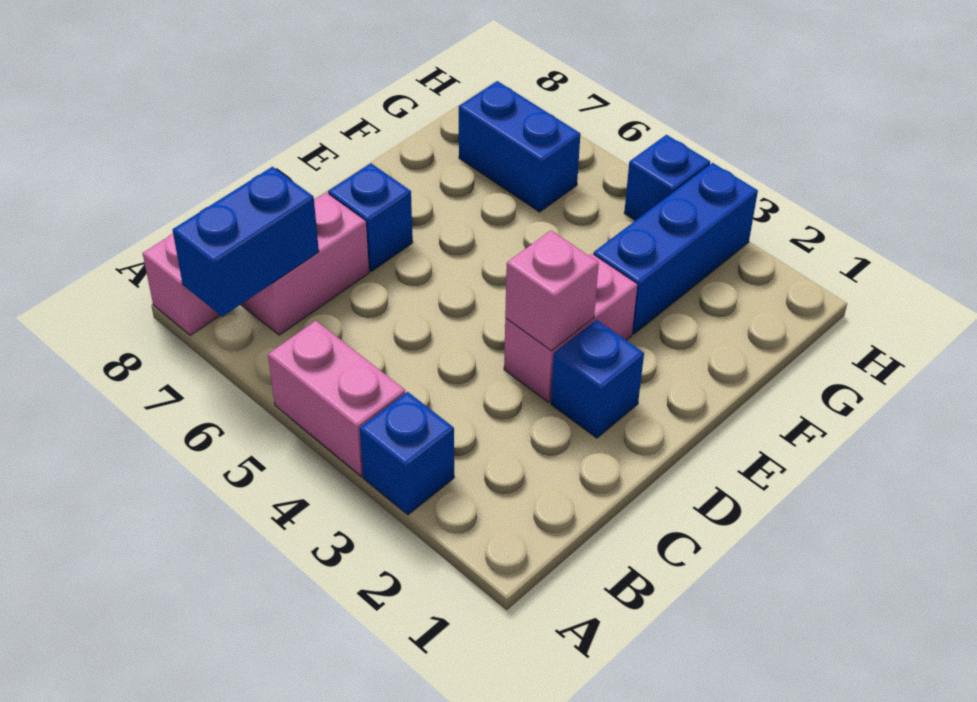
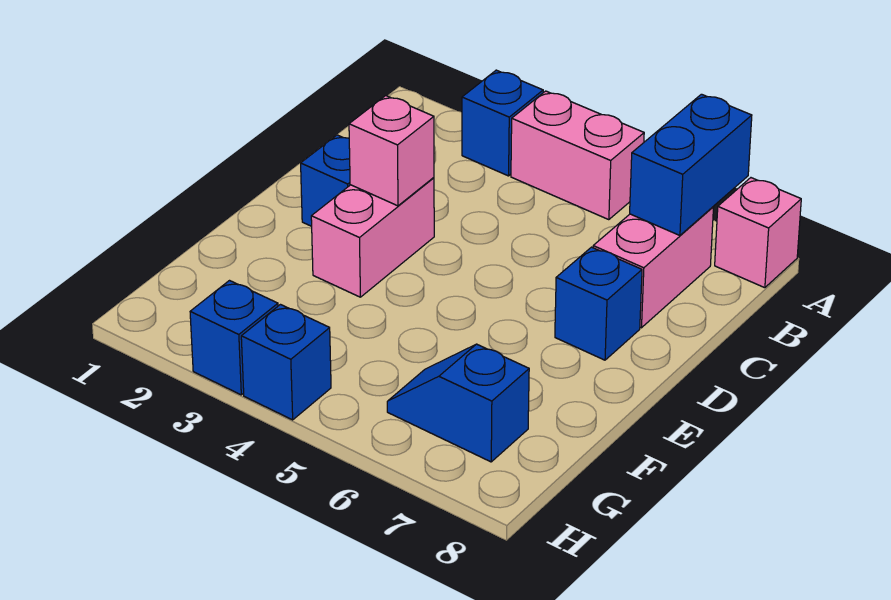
blue 1x3 brick [593,163,758,334] -> blue 1x1 brick [190,281,278,395]
blue 1x2 brick [459,81,580,212] -> blue 1x2 slope [387,344,529,462]

